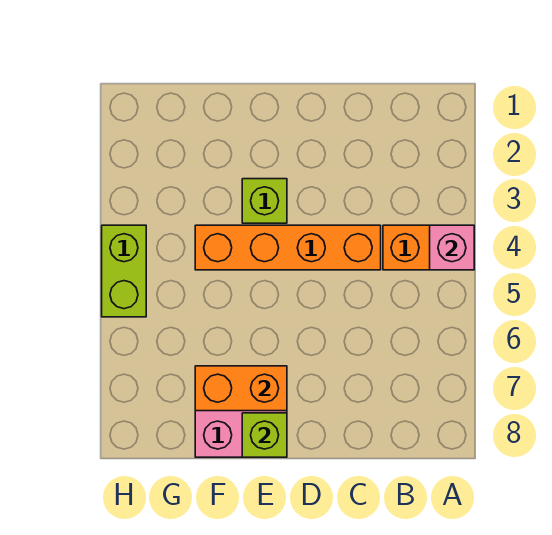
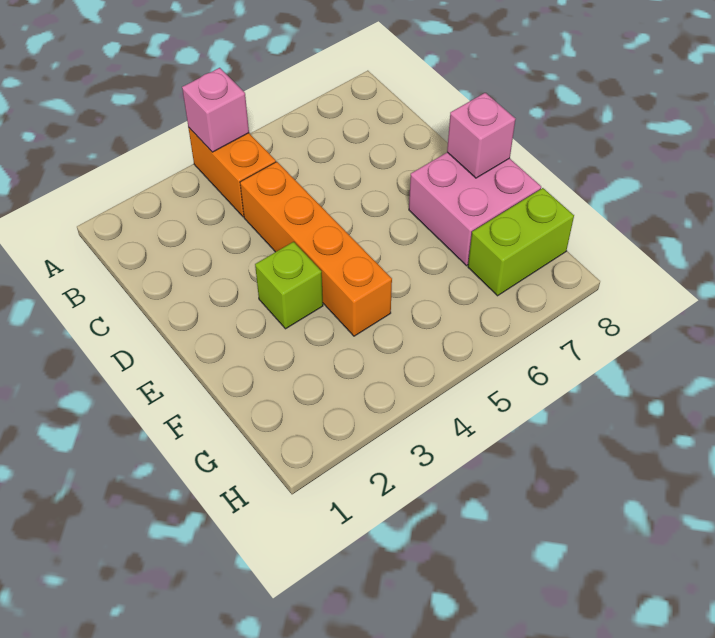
orange 1x2 brick [195,366,287,411] -> none
lime 1x1 brick [242,413,287,457] -> pink 1x1 brick [447,93,515,178]
lime 1x2 brick [102,225,146,317] -> lime 1x2 brick moved to [468,188,574,296]

